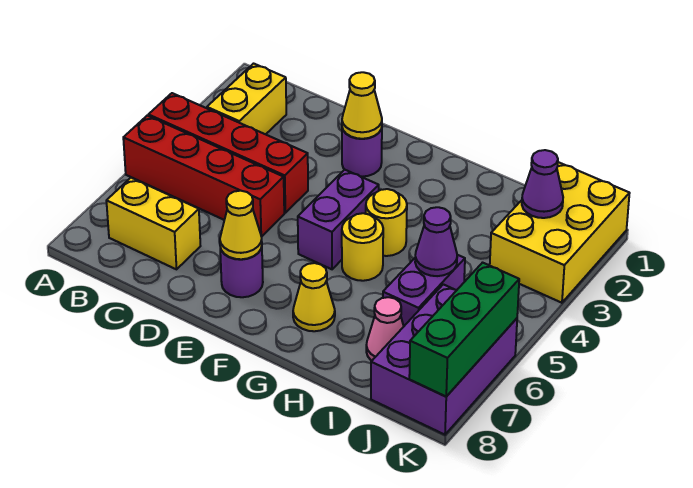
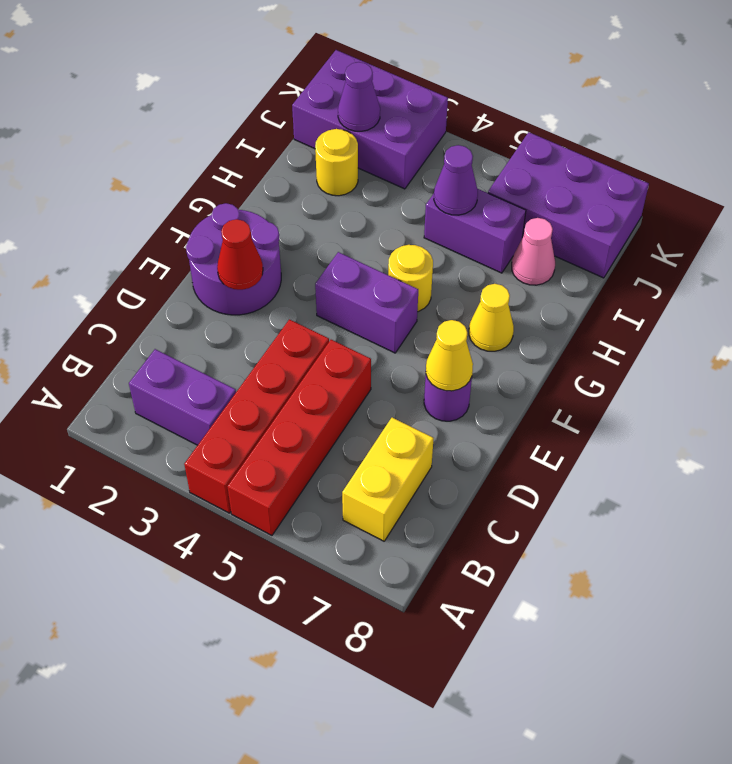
yellow 1x2 brick [207,64,286,134] -> purple 1x2 brick [129,349,236,445]
purple 1x1 round brick [342,128,382,177] -> purple 2x2 round brick [186,203,281,315]
yellow 1x1 cone [342,72,382,139] -> red 1x1 cone [217,219,263,290]
yellow 1x1 round brick [366,189,407,256] -> yellow 1x1 round brick moved to [315,129,358,196]
yellow 2x3 brick [490,162,630,303] -> purple 2x3 brick [292,50,448,189]
green 1x3 brick [409,263,519,397] -> none

